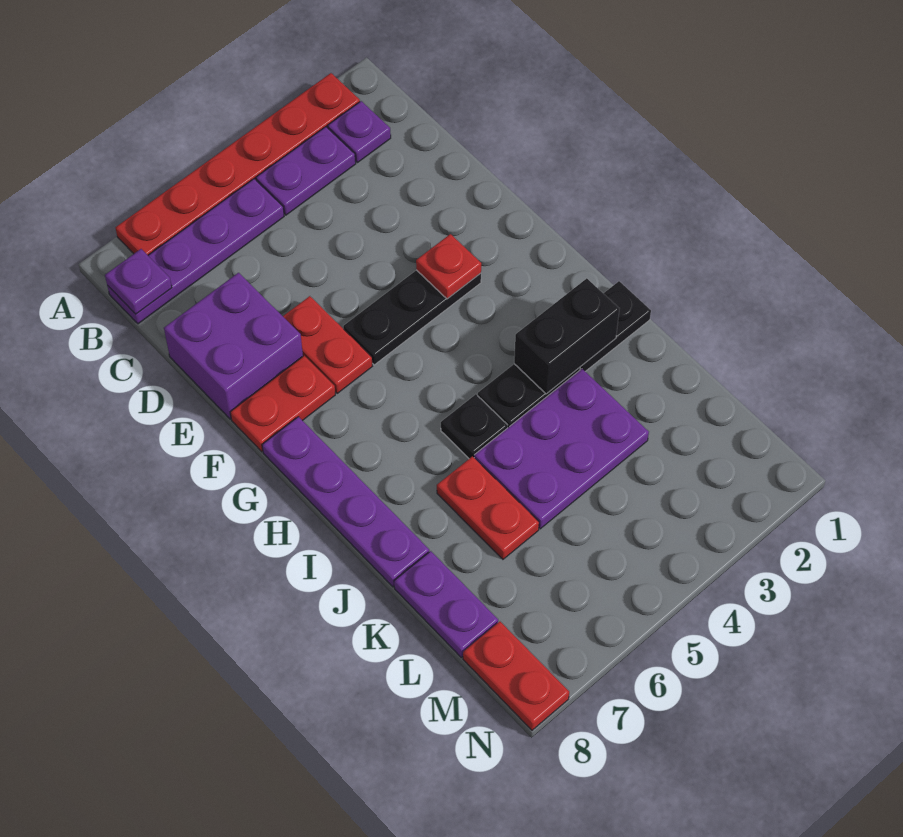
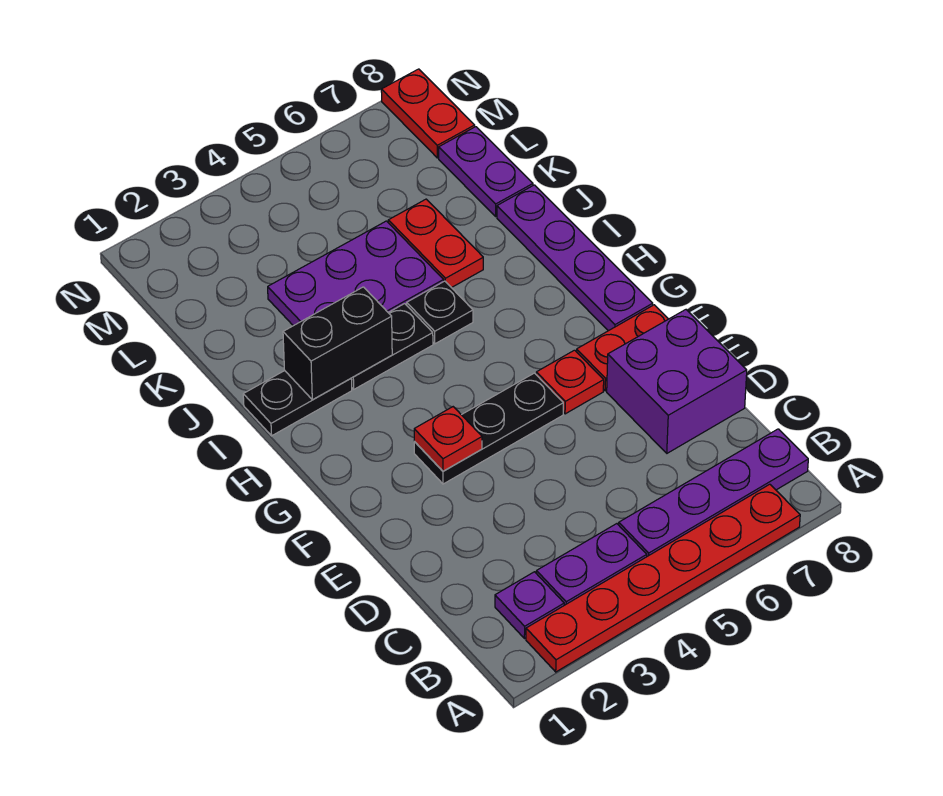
purple 1x1 plate [105,249,172,314] -> none
red 1x2 plate [283,296,372,393] -> red 1x1 plate [536,350,604,414]

